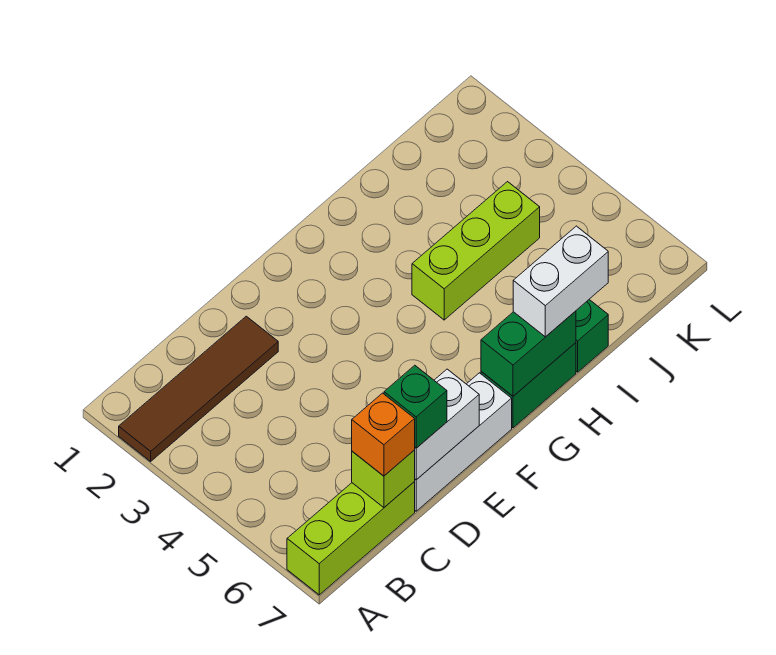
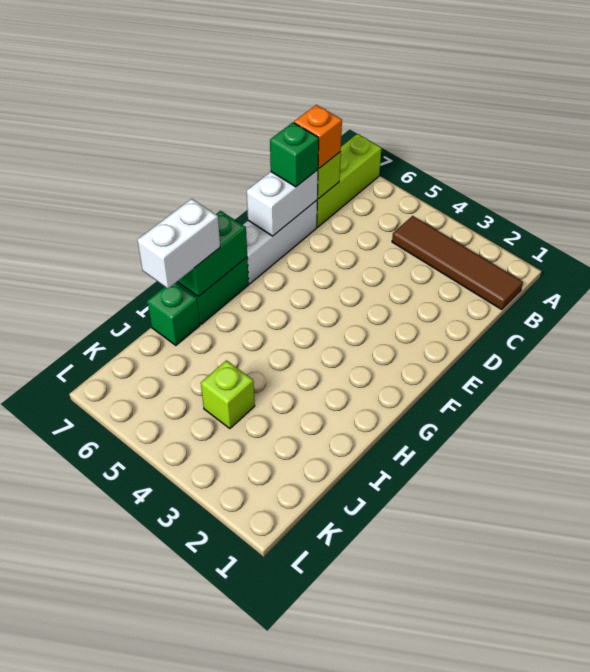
brown 1x4 tile [119,316,278,461] -> brown 1x4 tile turned to [392,216,523,310]
lime 1x3 brick [412,182,540,320] -> lime 1x1 brick [201,360,255,429]

